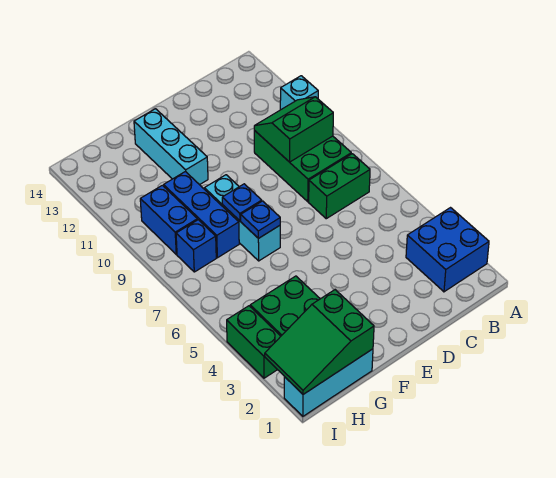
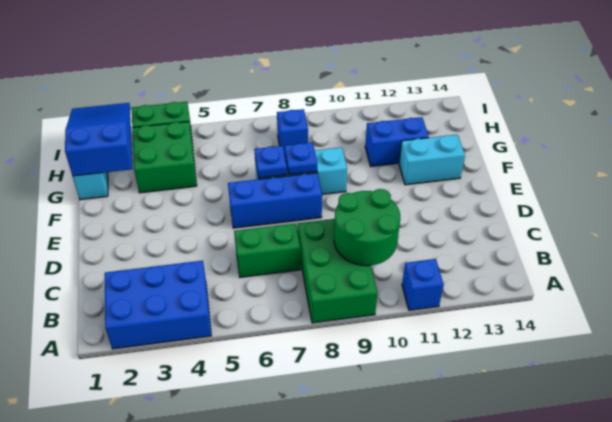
blue 2x2 brick [406,208,489,292] -> blue 2x3 brick [105,261,211,349]
cyan 1x1 brick [280,76,318,110] -> blue 1x1 brick [402,259,444,310]
green 1x2 brick [309,154,370,219] -> green 1x2 brick turned to [234,223,301,277]
green 2x3 brick [254,130,351,202] -> green 2x3 brick turned to [298,219,378,323]
green 2x2 slope [254,97,333,162] -> green 2x2 round brick [334,189,400,266]
cyan 1x3 brick [134,109,208,185] -> cyan 1x2 brick [399,135,465,185]
green 2x3 slope [265,290,374,394] -> blue 2x3 slope [65,103,133,176]
blue 1x3 brick [164,172,239,258] -> blue 1x3 brick moved to [228,173,322,228]
blue 1x2 brick [140,185,197,254] -> blue 1x2 brick moved to [365,117,429,166]

